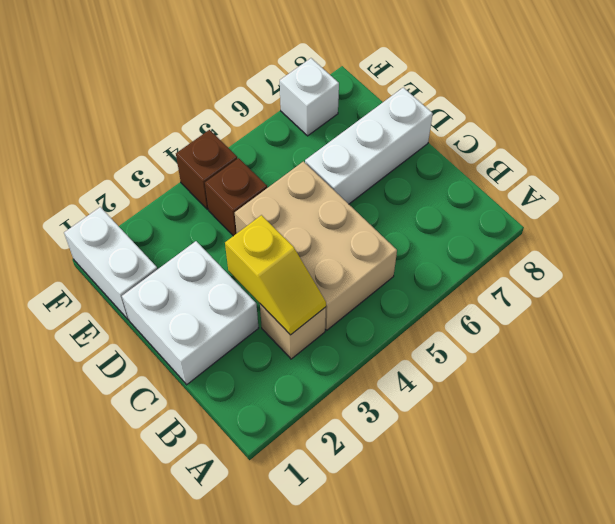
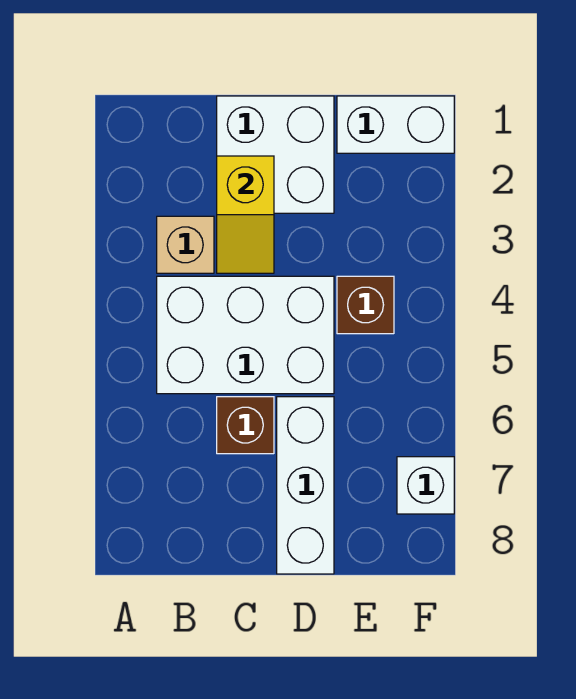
yellow 1x2 slope [225,215,326,335] -> yellow 1x2 slope turned to [217,156,274,273]
tan 2x3 brick [235,161,397,330] -> white 2x3 brick [157,276,334,394]
brown 1x1 brick [176,130,237,209] -> brown 1x1 brick moved to [217,397,274,454]

